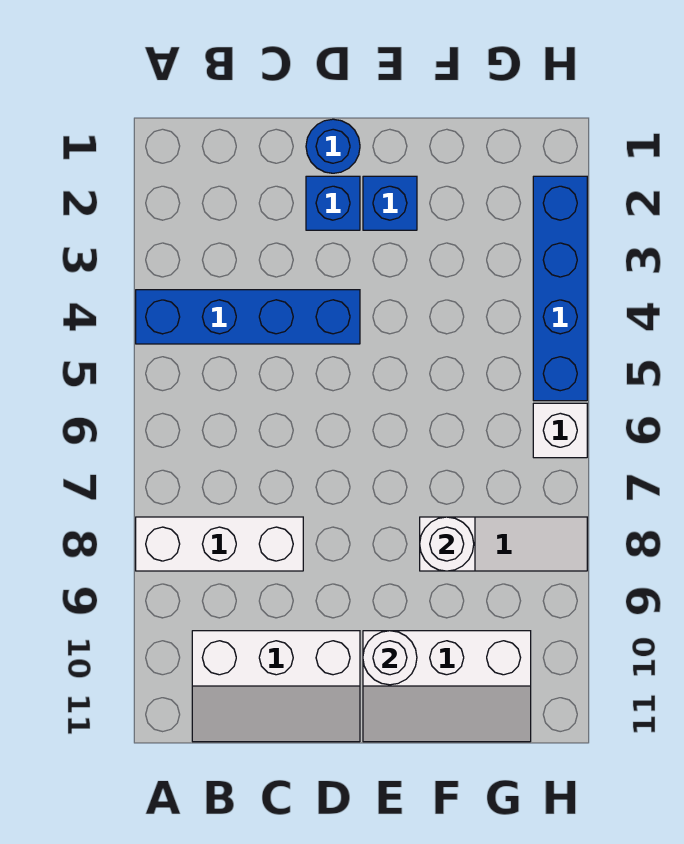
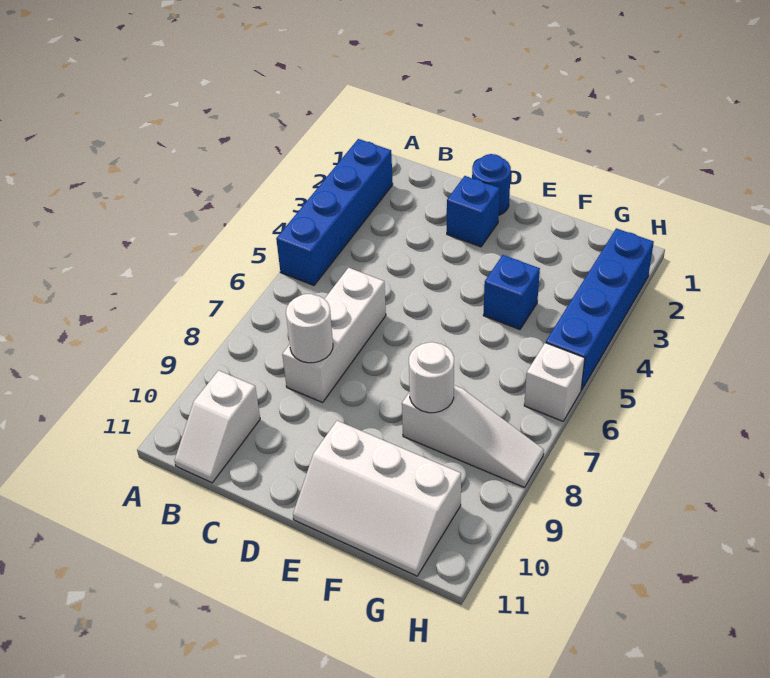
blue 1x4 brick [136,290,360,344] -> blue 1x4 brick turned to [276,139,393,285]
white 1x3 brick [136,517,303,571] -> white 1x3 brick turned to [282,268,386,402]
white 2x3 slope [192,631,360,742] -> white 1x2 slope [175,370,260,483]
blue 1x1 brick [363,176,417,230] -> blue 1x1 brick moved to [483,255,540,329]
white 1x1 round brick [363,631,417,685] -> white 1x1 round brick moved to [286,294,333,363]

